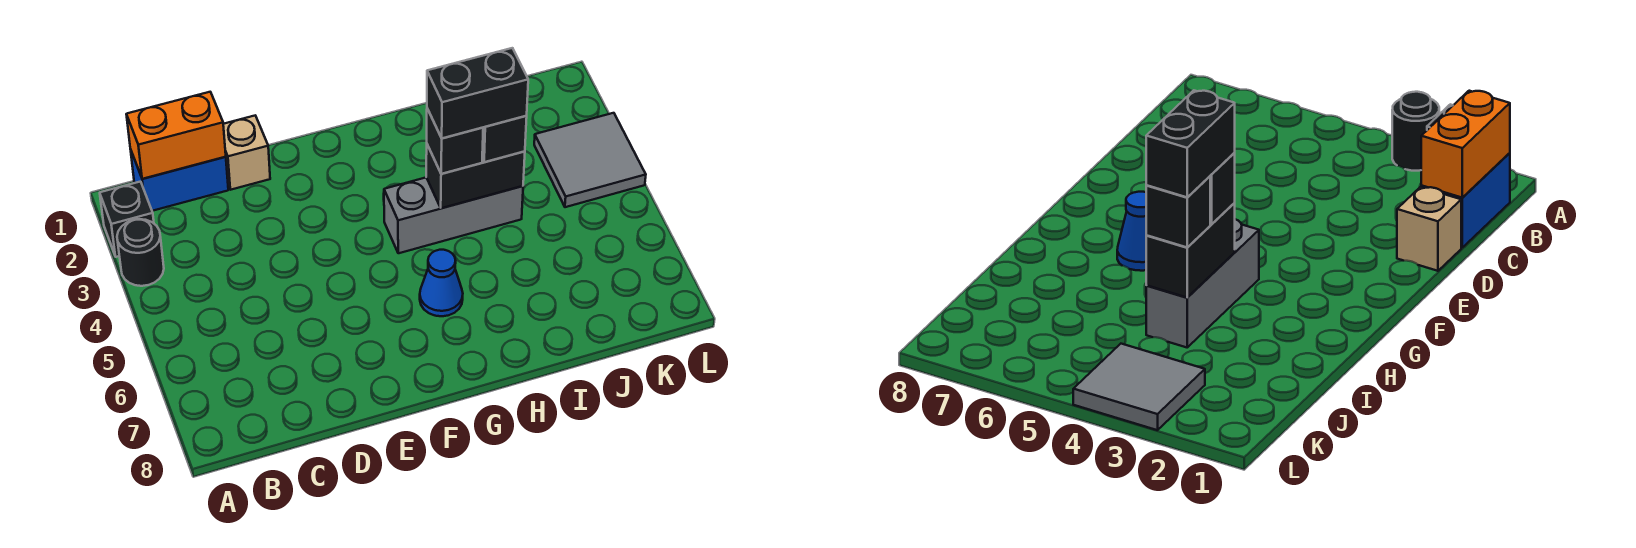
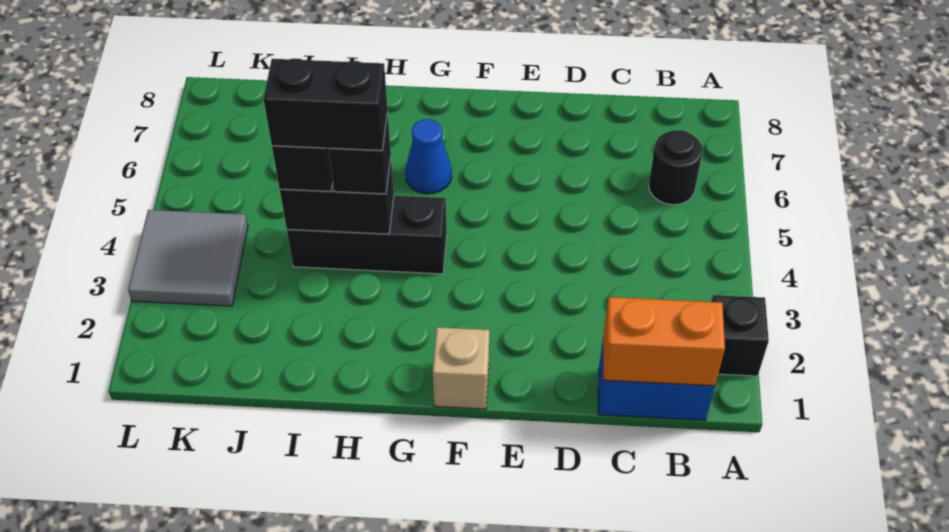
black 1x1 round brick [117,219,164,286] -> black 1x1 round brick moved to [649,130,703,205]
tan 1x1 brick [223,116,270,190] -> tan 1x1 brick moved to [433,327,489,409]
grey 1x3 brick [384,177,523,253] -> black 1x3 brick [287,196,447,274]

